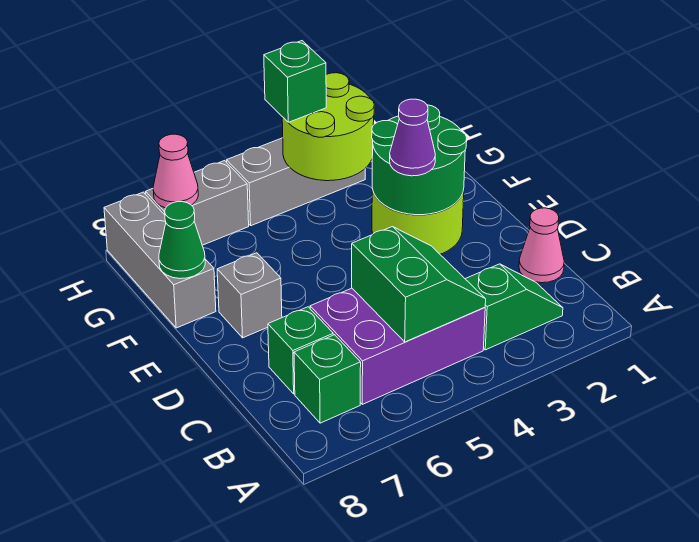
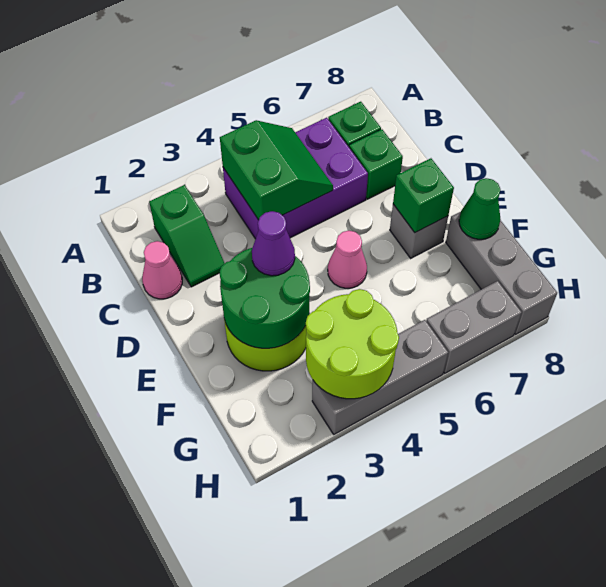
green 1x2 slope [466,264,563,350] -> green 1x2 slope turned to [149,185,225,287]
green 2x2 slope [352,227,486,342] -> green 2x2 slope turned to [220,120,333,220]
green 1x1 brick [264,41,326,122] -> green 1x1 brick moved to [393,158,454,233]
pink 1x1 cone [153,134,198,208] -> pink 1x1 cone moved to [328,231,367,288]

